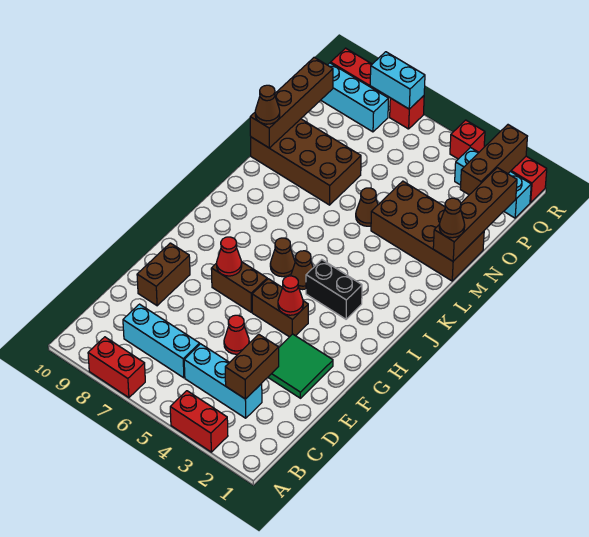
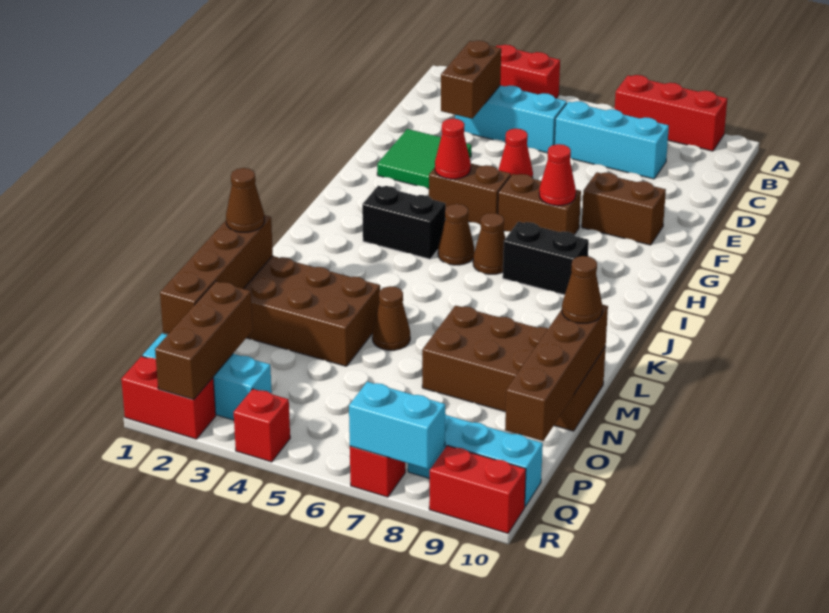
red 1x2 brick [88,337,145,398] -> red 1x3 brick [615,75,727,151]
brown 1x2 brick [137,243,190,306] -> brown 1x2 brick turned to [582,172,666,245]
none -> black 1x2 brick [503,222,589,295]

